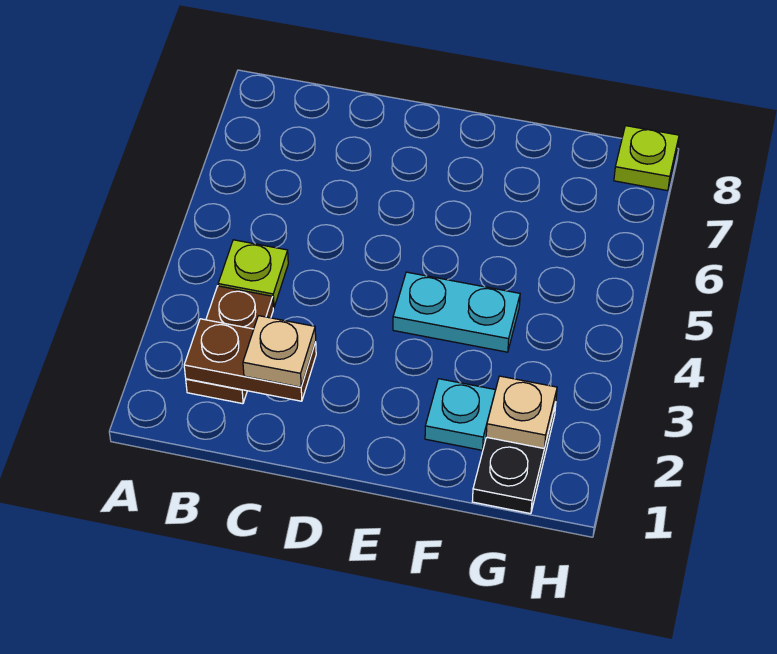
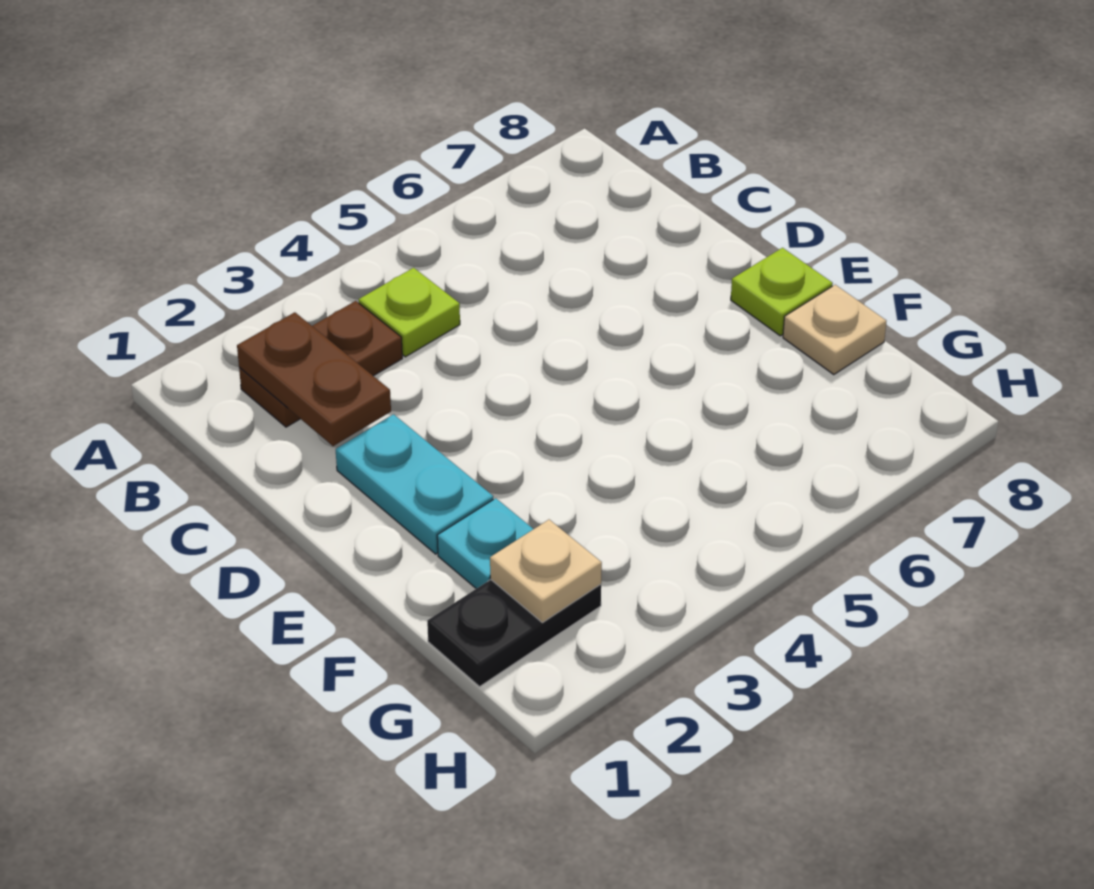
tan 1x1 plate [243,316,316,387] -> tan 1x1 plate moved to [783,285,886,375]
cyan 1x2 plate [393,272,520,352] -> cyan 1x2 plate moved to [336,414,493,554]
lime 1x1 plate [614,126,679,191] -> lime 1x1 plate moved to [731,248,833,336]

